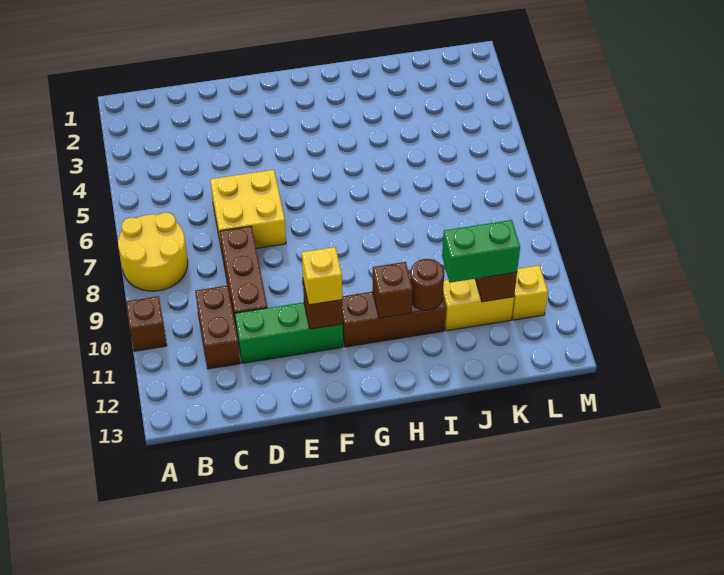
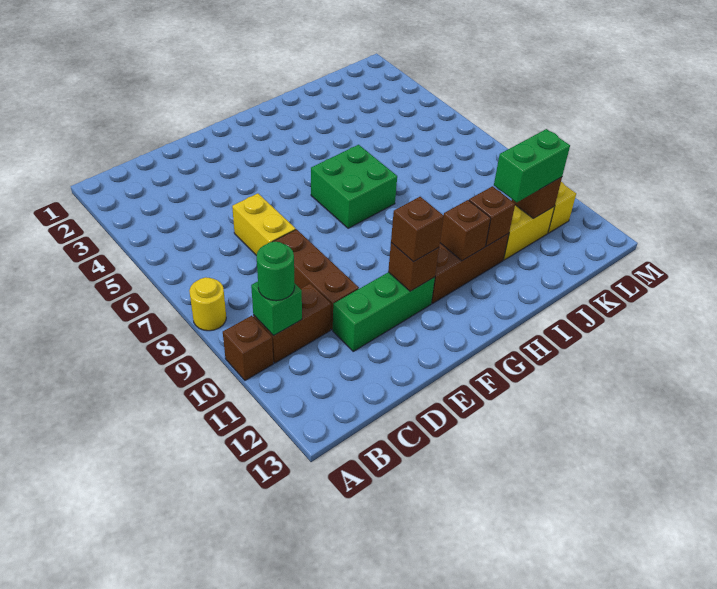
yellow 2x2 round brick [118,213,188,291] -> yellow 1x1 round brick [189,277,226,331]
none -> green 1x1 brick [251,282,302,336]
none -> green 1x1 round brick [256,242,295,301]
brown 1x2 brick [195,286,240,369] -> brown 1x2 brick turned to [253,284,331,363]
yellow 2x2 brick [210,170,286,250] -> yellow 1x2 brick [232,193,296,255]
yellow 1x1 brick [302,247,342,305] -> brown 1x1 brick [391,197,444,262]
none -> green 2x2 brick [311,145,397,228]
brown 1x1 round brick [410,259,444,310] -> brown 1x1 brick [469,186,515,246]

